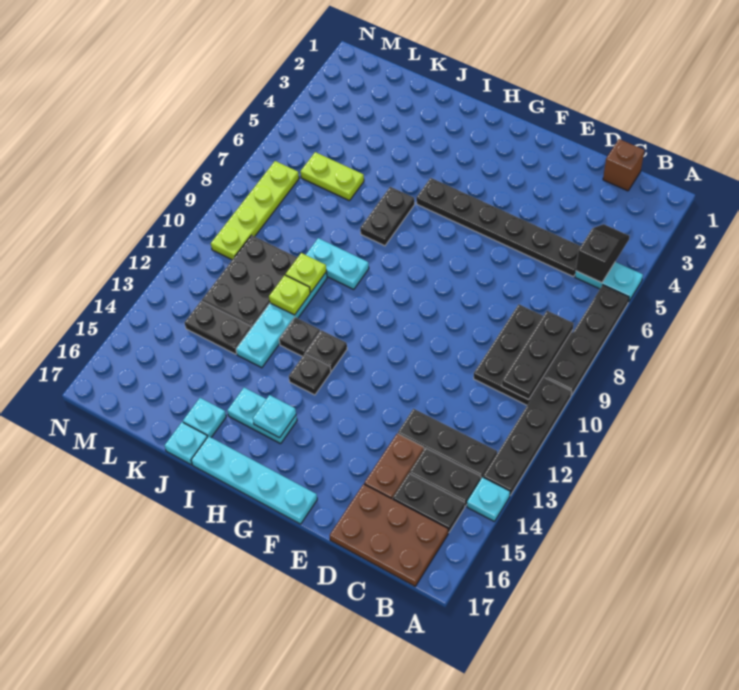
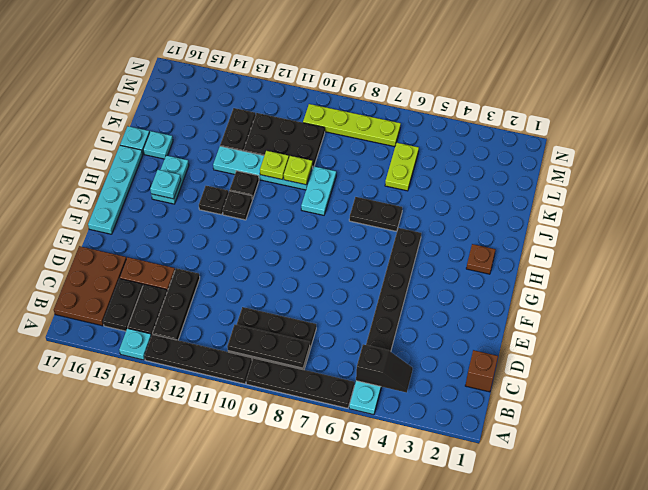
none -> brown 1x1 plate [466,244,496,274]

